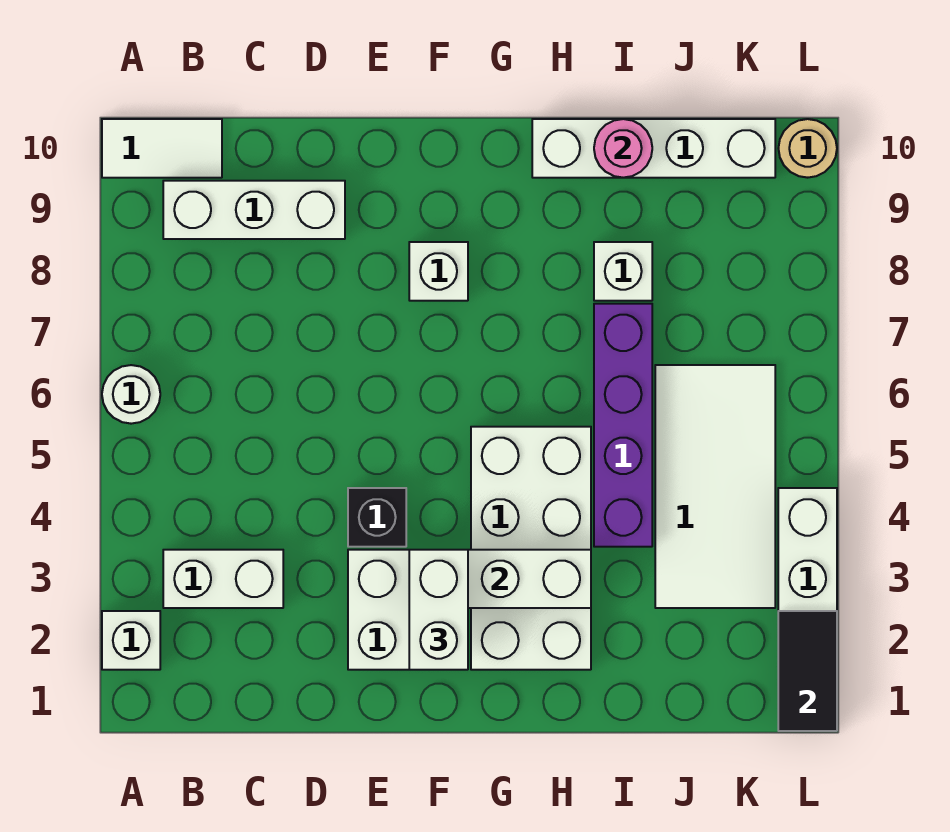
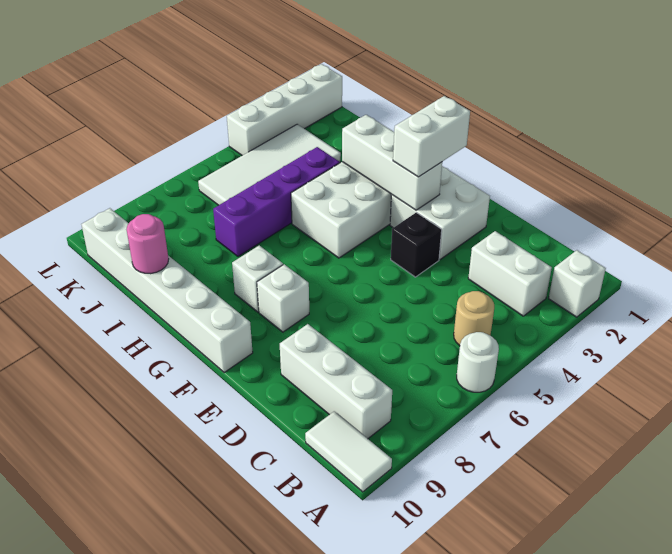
white 1x4 brick [532,119,775,178] -> white 1x6 brick [81,208,253,373]
white 1x1 brick [594,242,652,301] -> white 1x1 brick moved to [232,246,283,312]
black 1x2 tile [778,611,837,731] -> none
tan 1x1 round brick [778,119,837,178] -> tan 1x1 round brick moved to [454,291,494,346]

